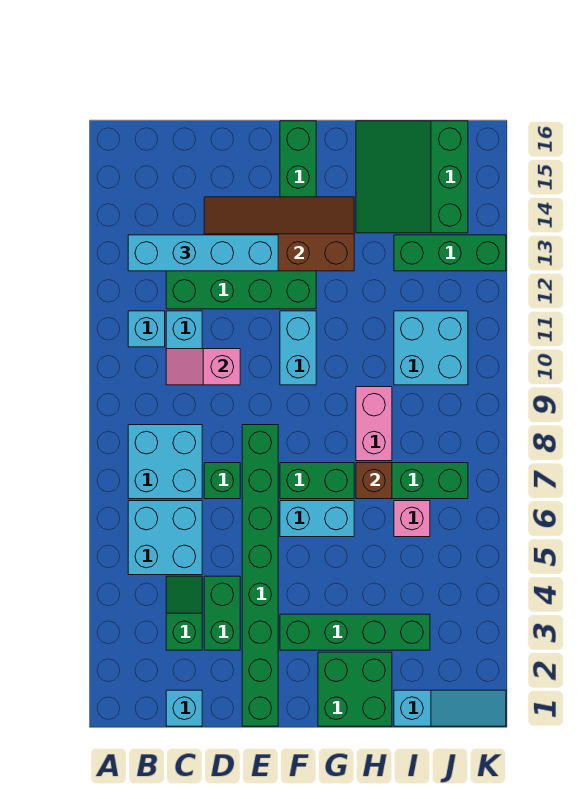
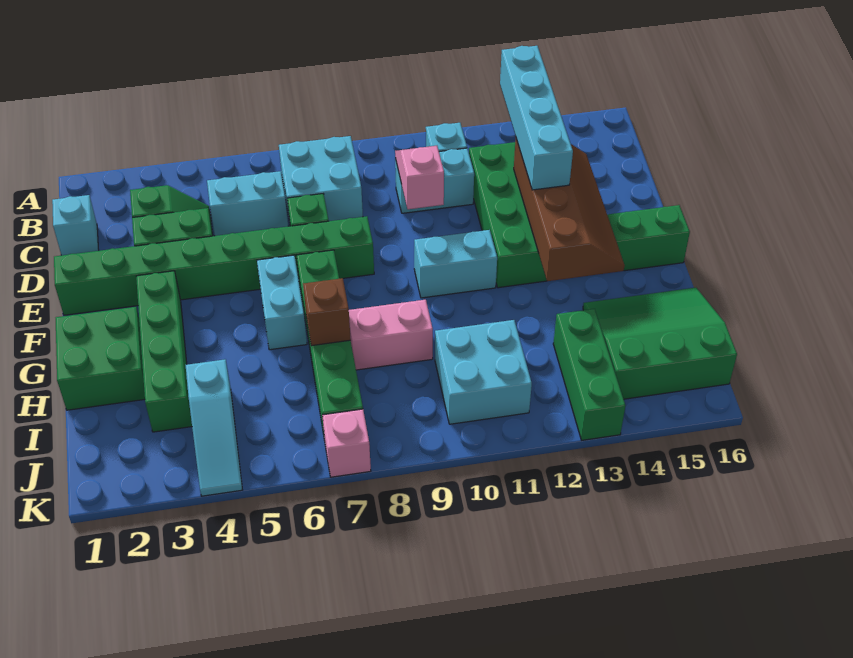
cyan 2x2 brick [128,501,202,575] -> cyan 1x2 brick [207,171,288,236]
cyan 1x3 slope [394,690,506,726] -> cyan 1x3 slope moved to [186,359,242,496]
pink 1x1 brick [394,501,430,537] -> pink 1x1 brick moved to [322,409,371,477]

